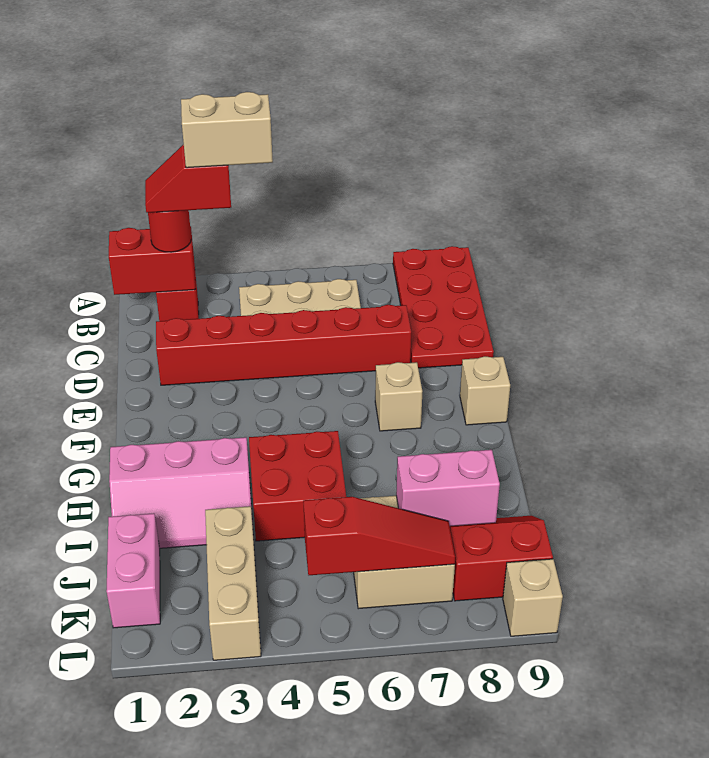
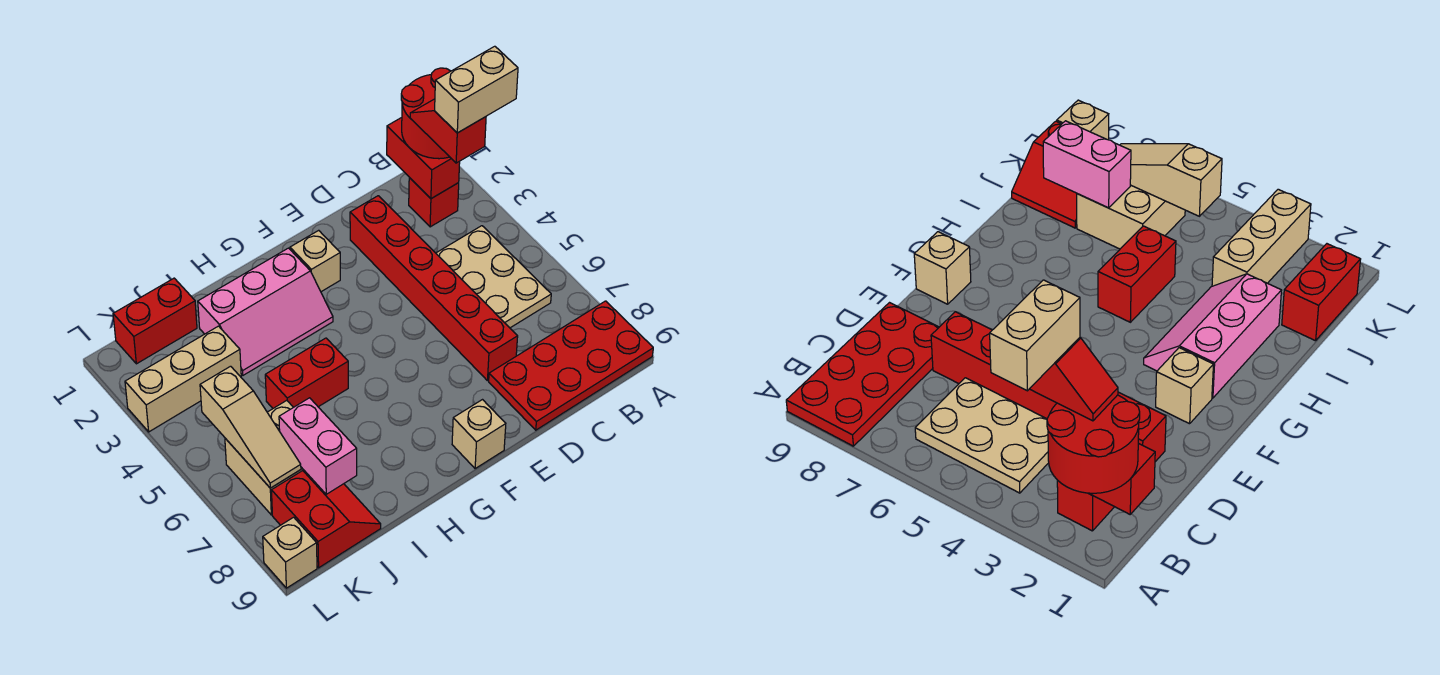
red 1x1 round brick [148,210,191,252] -> red 2x2 round brick [401,68,451,159]
tan 1x2 brick [181,92,273,168] -> tan 1x2 brick turned to [434,46,518,133]
tan 1x1 brick [375,362,422,431] -> tan 1x1 brick moved to [290,230,340,292]
pink 2x3 slope [109,437,252,548] -> pink 2x3 slope turned to [198,248,333,375]
red 2x2 brick [249,431,346,541] -> red 1x2 brick [265,338,348,408]
pink 1x2 brick [106,513,160,628] -> red 1x2 brick [113,278,197,364]
red 1x3 slope [303,497,455,575] -> tan 1x3 slope [200,366,301,488]

